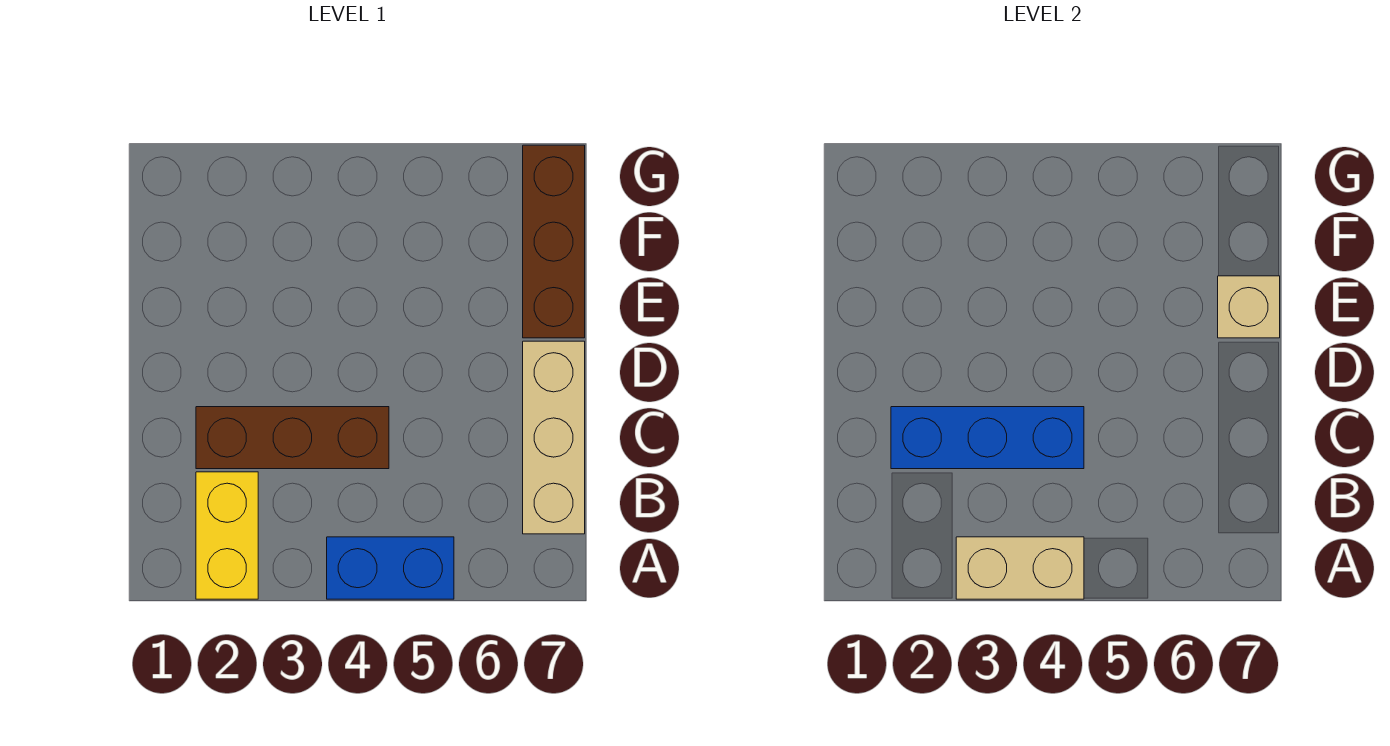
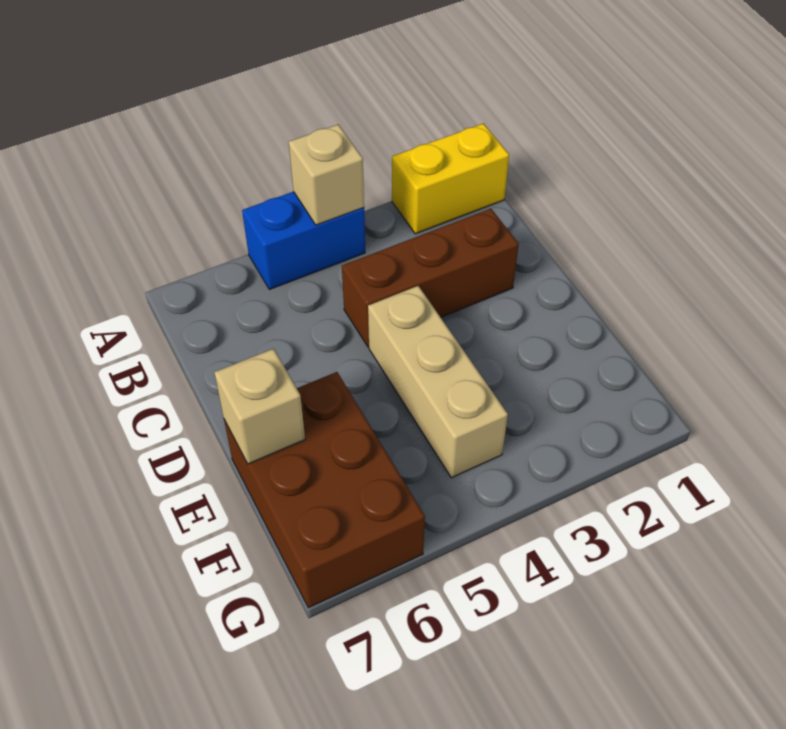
yellow 1x2 brick [196,472,258,599] -> yellow 1x2 brick turned to [392,124,509,234]
tan 1x2 brick [956,537,1084,599] -> tan 1x1 brick [289,124,364,225]
tan 1x3 brick [523,341,585,534] -> tan 1x3 brick moved to [368,286,508,478]
blue 1x3 brick [891,407,1084,469] -> none
brown 1x3 brick [523,145,585,338] -> brown 2x3 brick [224,372,425,608]

